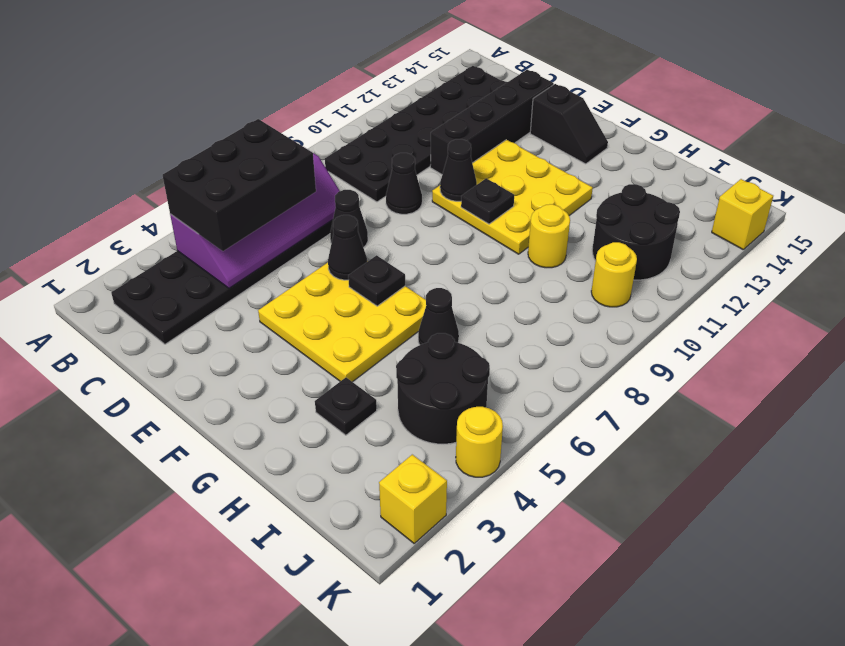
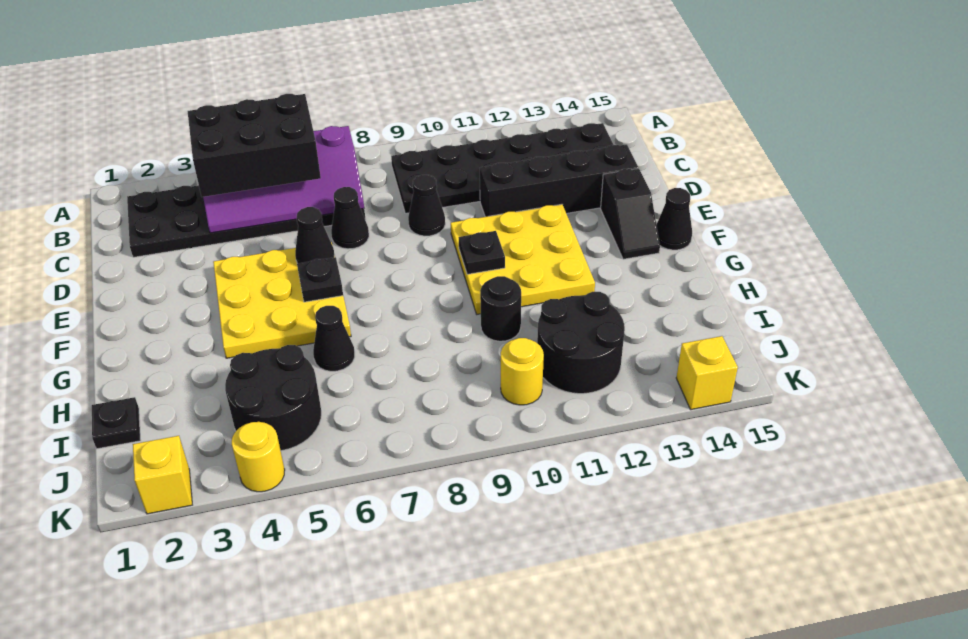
black 1x1 cone [440,139,477,201] -> black 1x1 cone moved to [656,188,692,250]
black 1x1 plate [315,378,377,435] -> black 1x1 plate moved to [92,397,141,449]
yellow 1x1 round brick [528,204,570,268] -> black 1x1 round brick [480,276,521,341]

